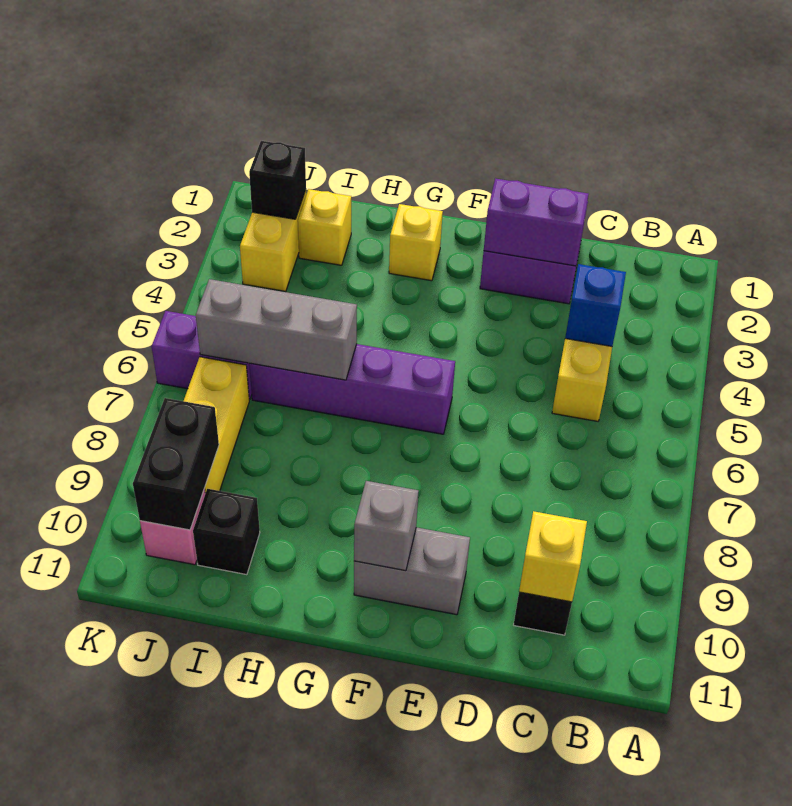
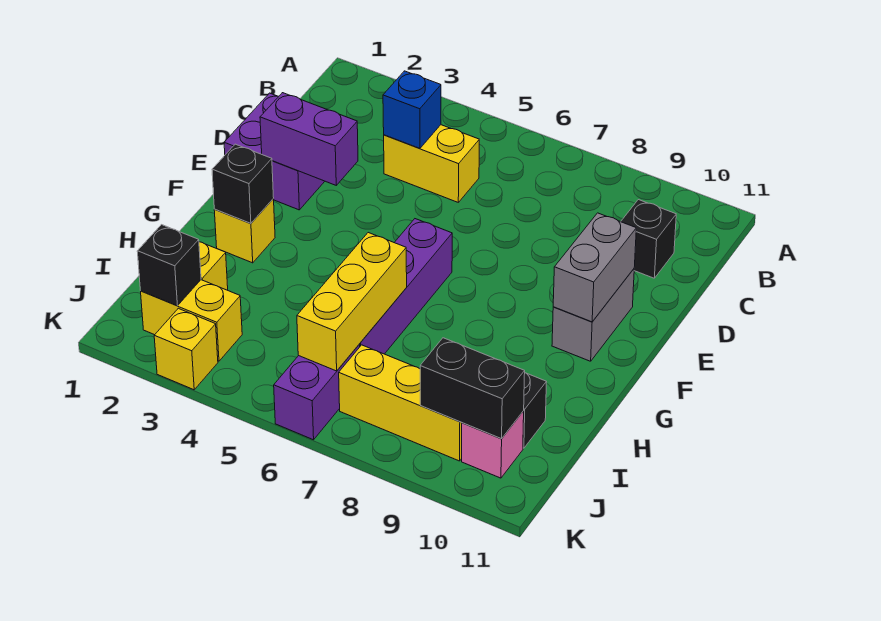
yellow 1x1 brick [519,511,587,602] -> yellow 1x1 brick moved to [154,308,218,390]
purple 1x2 brick [484,178,589,266] -> purple 1x2 brick turned to [260,93,358,185]
grey 1x1 brick [354,481,418,571] -> grey 1x2 brick [553,213,636,322]
none -> black 1x1 brick [212,144,274,224]
grey 1x3 brick [196,279,357,380] -> yellow 1x3 brick [297,233,407,371]

